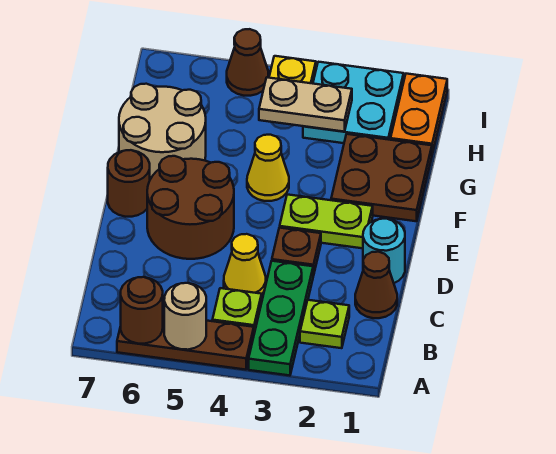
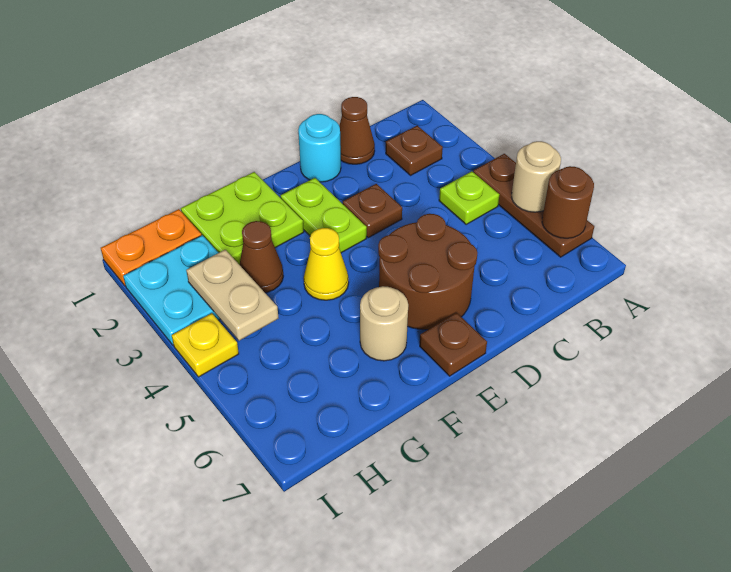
green 1x3 plate [249,261,313,376] -> none
lime 1x1 plate [300,300,349,348] -> brown 1x1 plate [386,126,443,175]
yellow 1x1 cone [224,234,266,294] -> none
brown 1x1 round brick [108,150,150,217] -> brown 1x1 plate [420,313,487,376]
brown 2x2 plate [331,134,432,221] -> lime 2x2 plate [181,172,304,265]
tan 2x2 round brick [119,84,206,179] -> tan 1x1 round brick [360,286,408,361]
brown 1x1 cone [227,29,268,96] -> brown 1x1 cone moved to [240,221,283,293]

